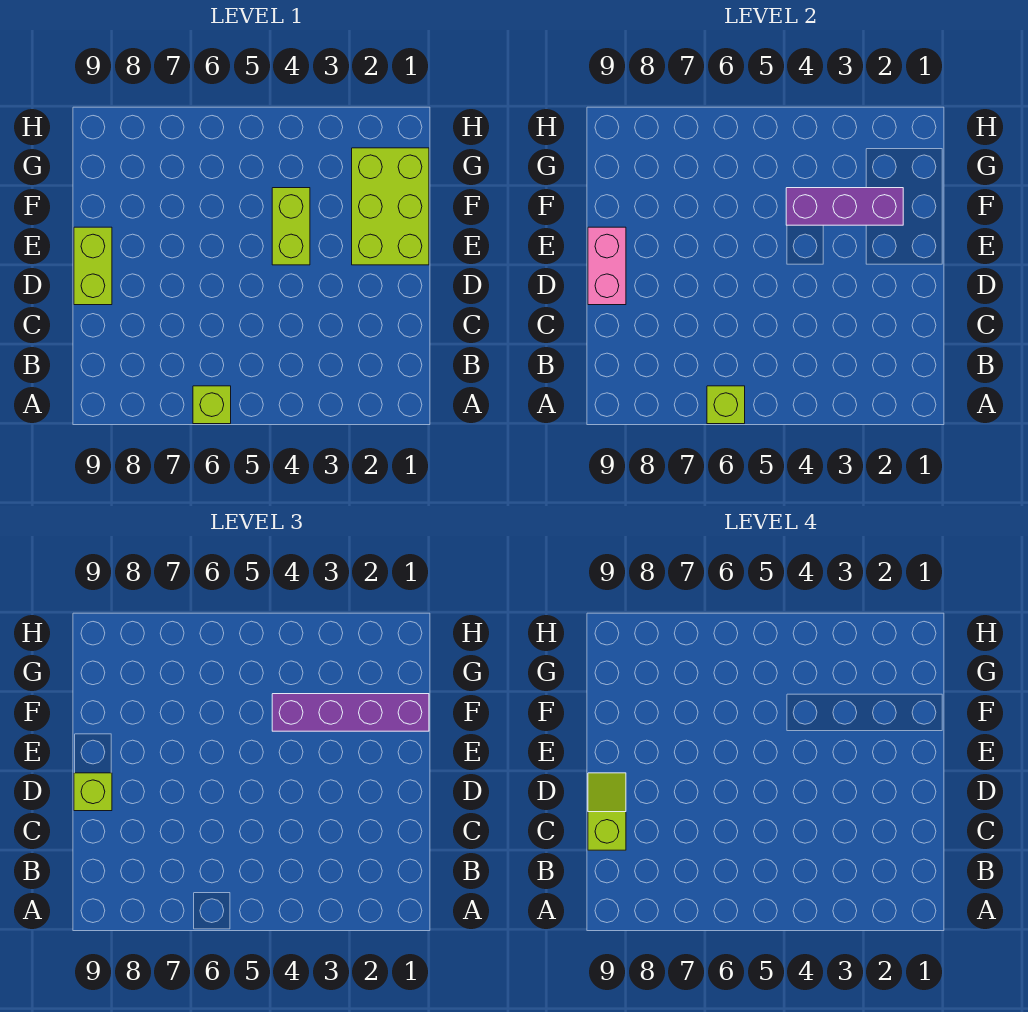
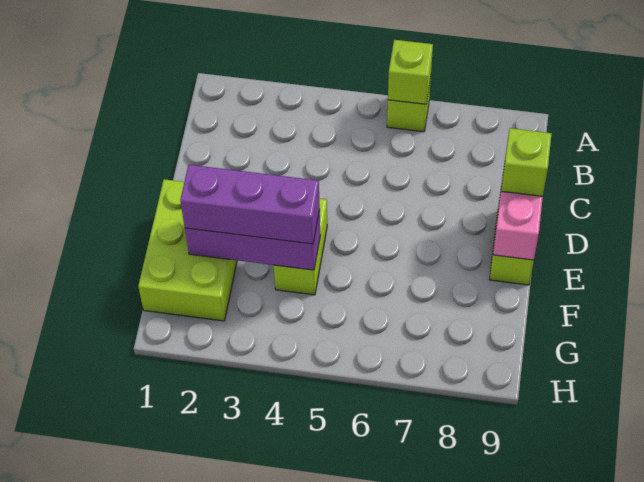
lime 1x2 slope [588,773,626,850] -> none
purple 1x4 brick [272,694,429,731] -> purple 1x3 brick [180,165,320,244]

